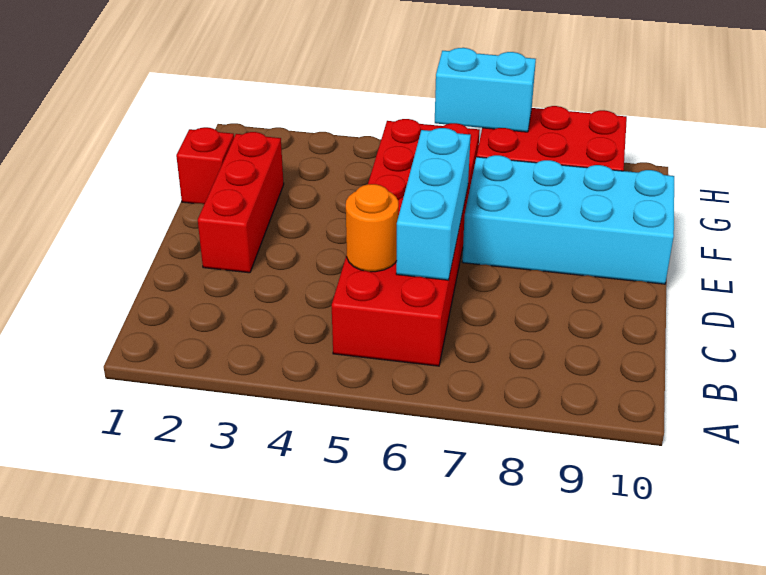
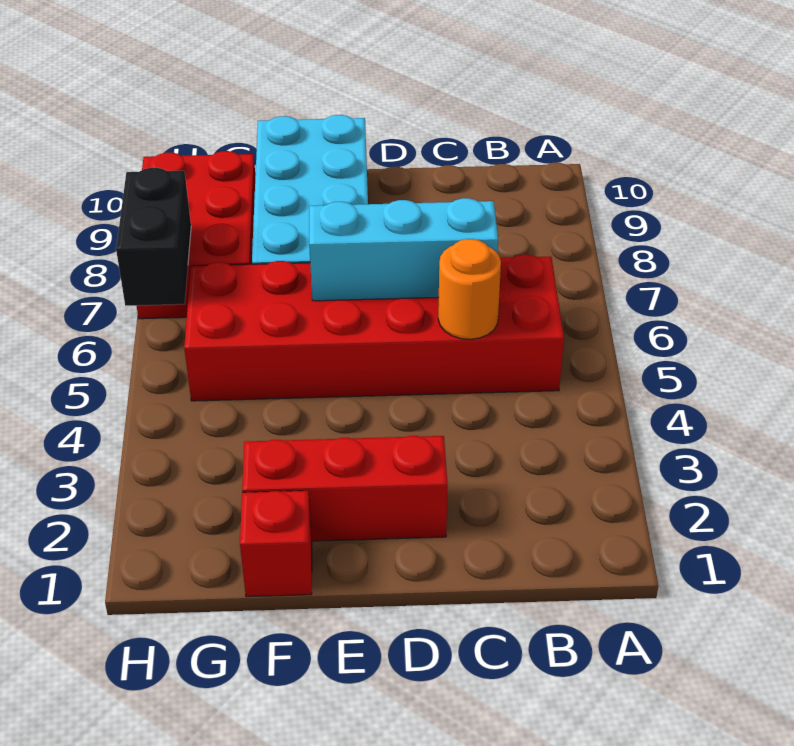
cyan 1x2 brick [435,48,536,132] -> black 1x2 brick [116,168,191,306]

